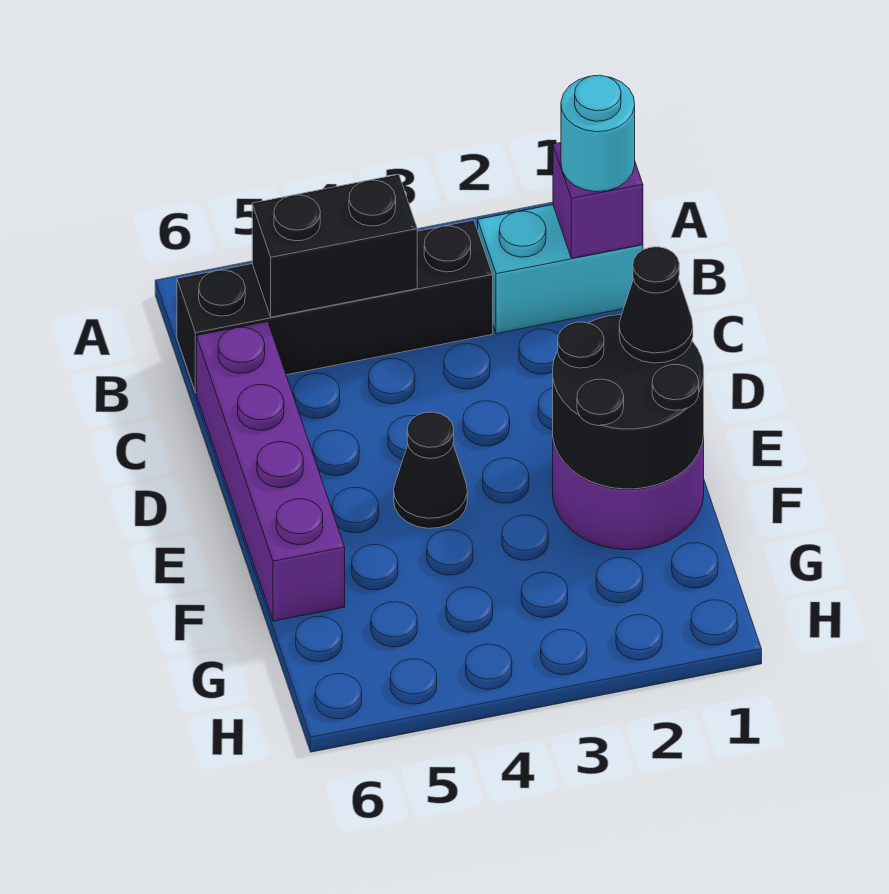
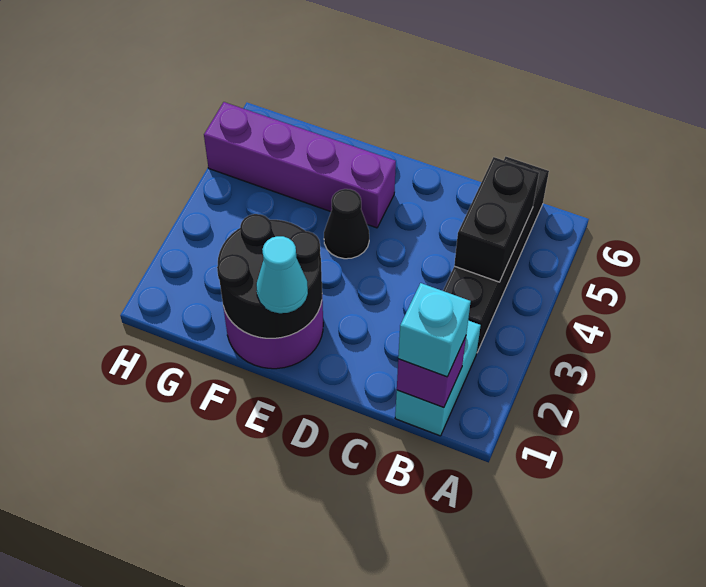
cyan 1x1 round brick [561,75,635,192] -> cyan 1x1 brick [398,283,471,377]
purple 1x4 brick [196,322,345,621] -> purple 1x4 brick moved to [204,102,396,228]
black 1x1 cone [619,247,693,363] -> cyan 1x1 cone [256,236,308,313]

